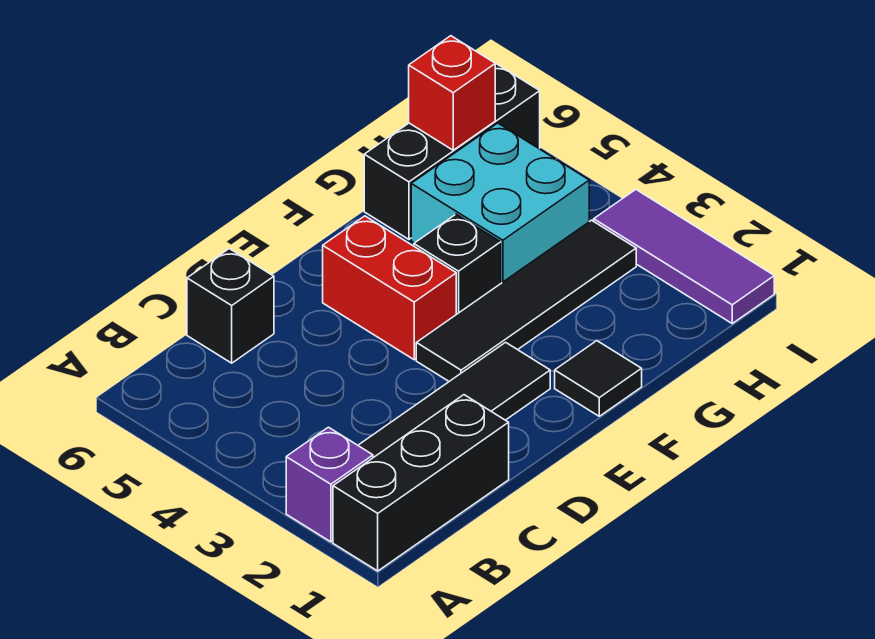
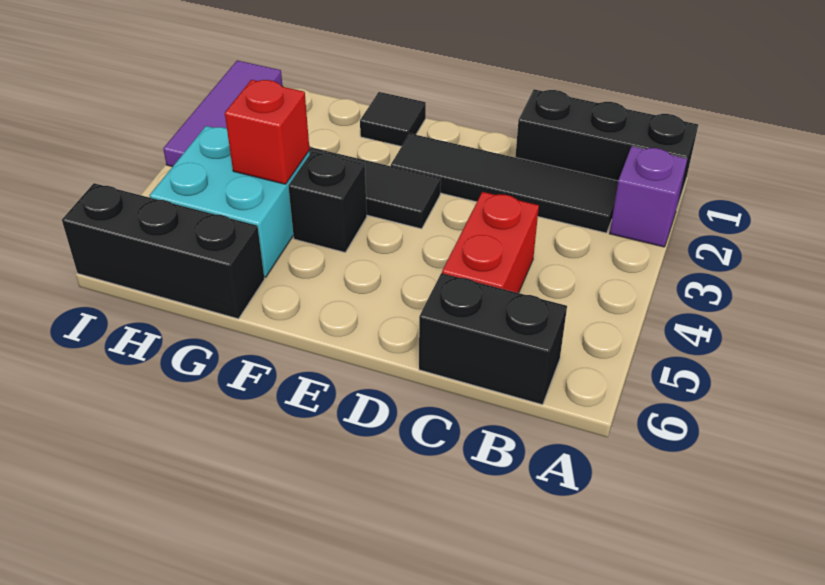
black 1x1 brick [187,249,274,363] -> black 1x2 brick [419,273,567,405]
red 1x2 brick [323,216,456,360] -> red 1x2 brick moved to [442,192,539,293]
red 1x1 brick [409,36,495,150] -> red 1x1 brick moved to [225,80,309,184]

